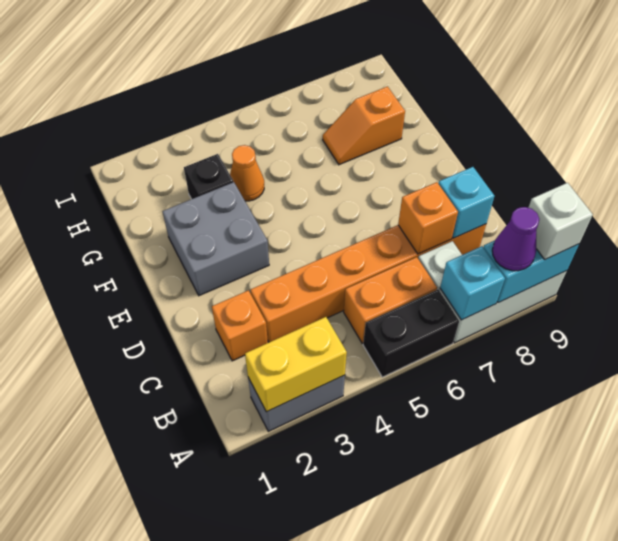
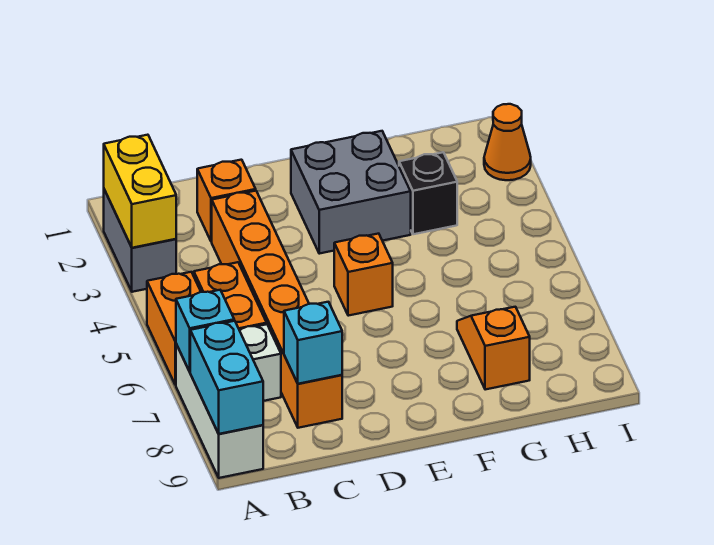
black 1x2 brick [363,289,459,377] -> orange 1x2 brick [147,272,201,385]
purple 1x1 cone [492,207,539,271] -> none
white 1x1 brick [528,183,593,259] -> none
orange 1x1 brick [398,182,458,254] -> orange 1x1 brick moved to [334,234,393,316]
orange 1x1 cone [230,145,264,201] -> orange 1x1 cone moved to [484,104,531,180]

